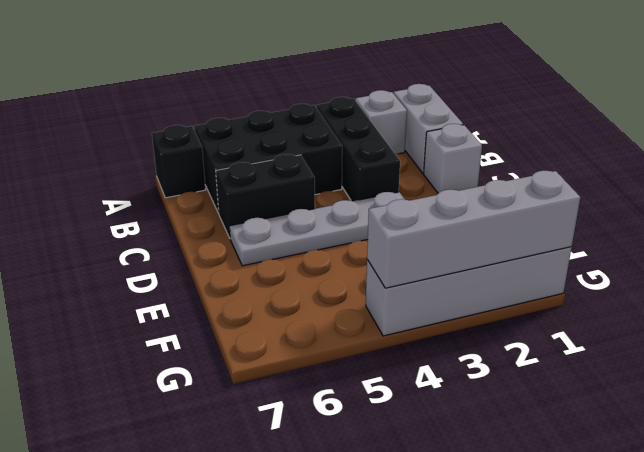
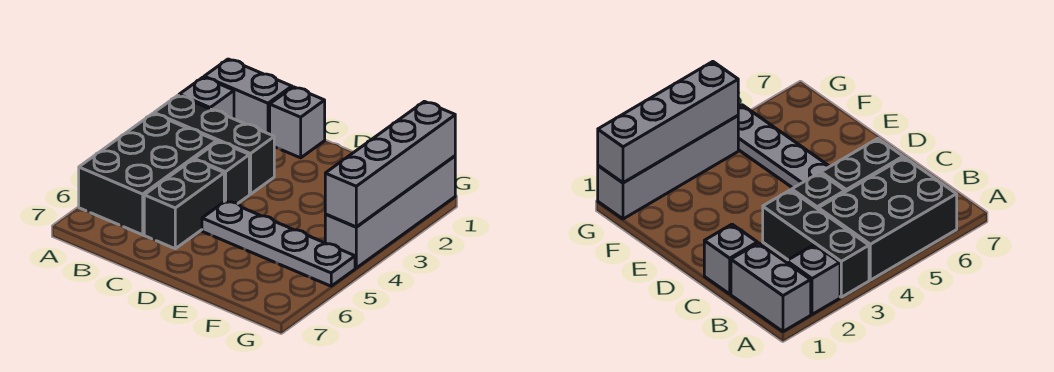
black 1x1 brick [152,125,205,198] -> black 1x1 brick moved to [194,141,249,204]
grey 1x4 plate [230,192,405,266] -> grey 1x4 plate turned to [202,201,355,286]

